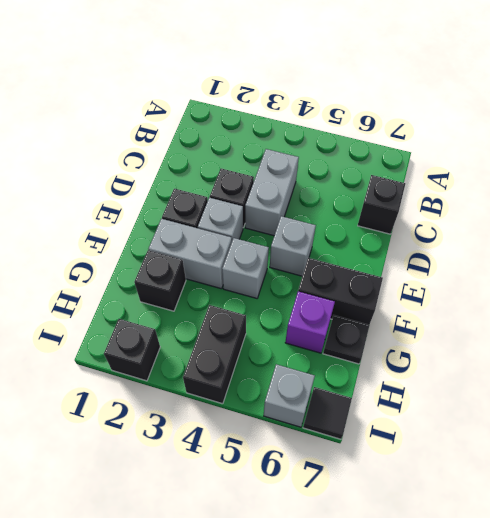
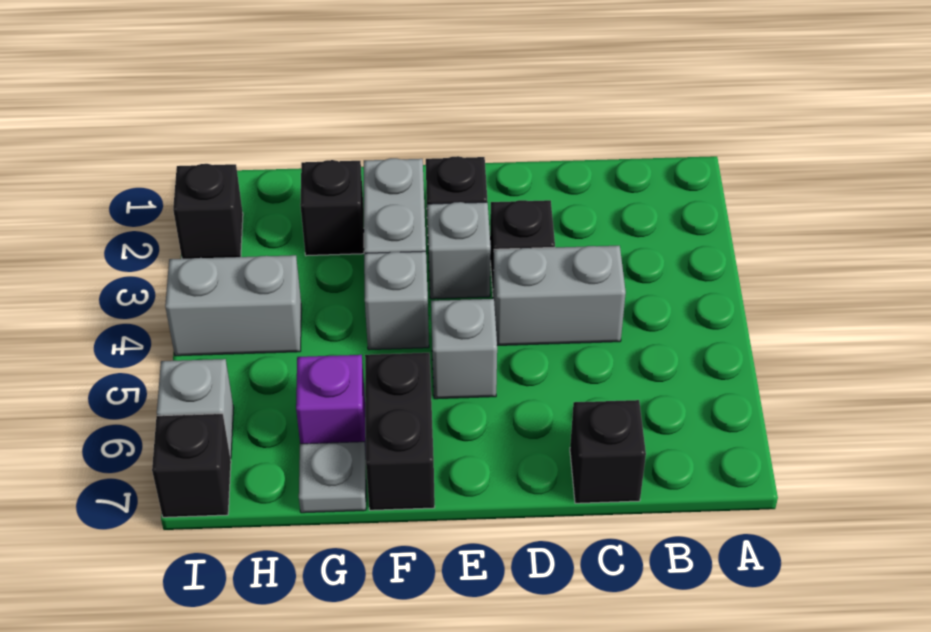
black 1x1 plate [323,315,370,364] -> grey 1x1 plate [299,442,366,513]
black 1x2 brick [183,305,246,404] -> grey 1x2 brick [165,255,301,356]
black 1x1 tile [303,387,352,439] -> black 1x1 brick [152,414,231,517]

